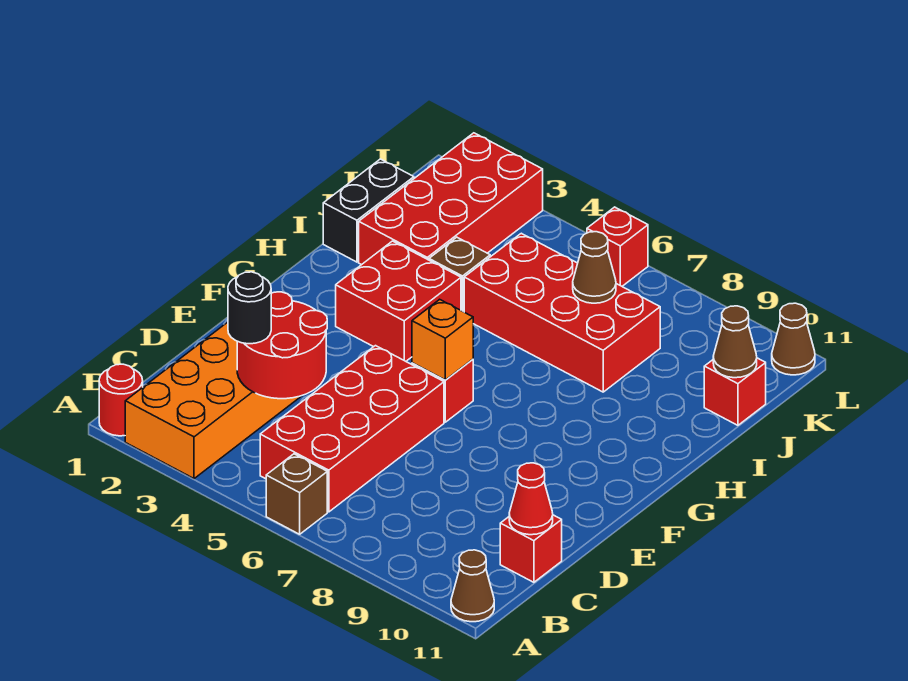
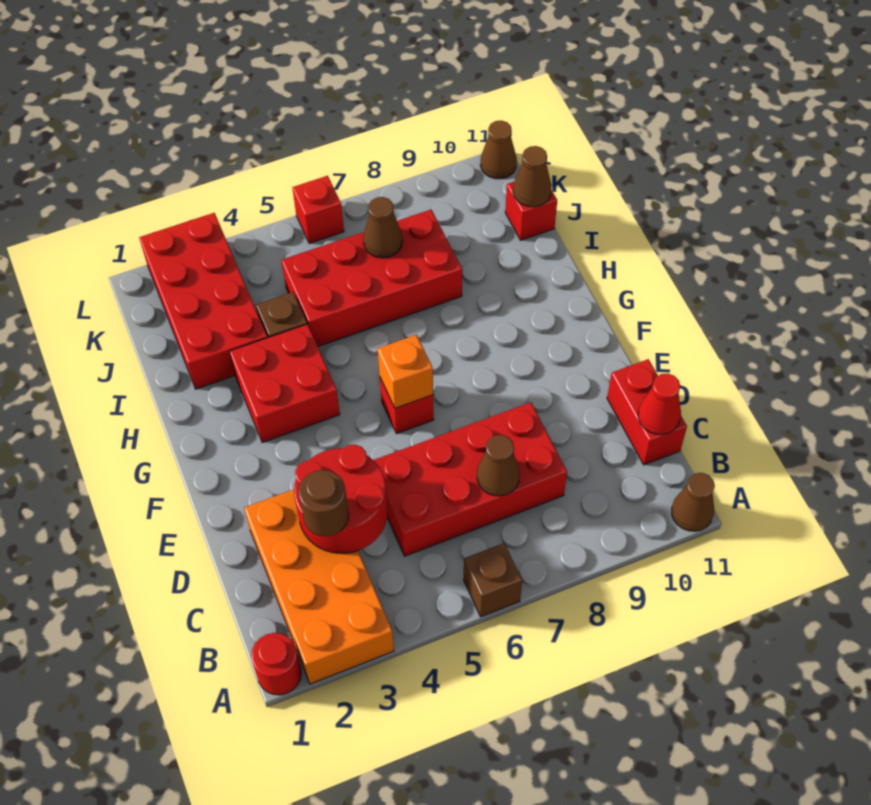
red 2x4 brick [260,346,444,512] -> red 2x4 brick turned to [374,402,567,556]
black 1x1 round brick [228,272,271,344] -> brown 1x1 round brick [299,470,349,536]
none -> brown 1x1 cone [477,435,520,496]
red 1x1 brick [500,515,562,582] -> red 1x2 brick [607,359,687,465]
black 1x2 brick [323,159,414,262] -> none

